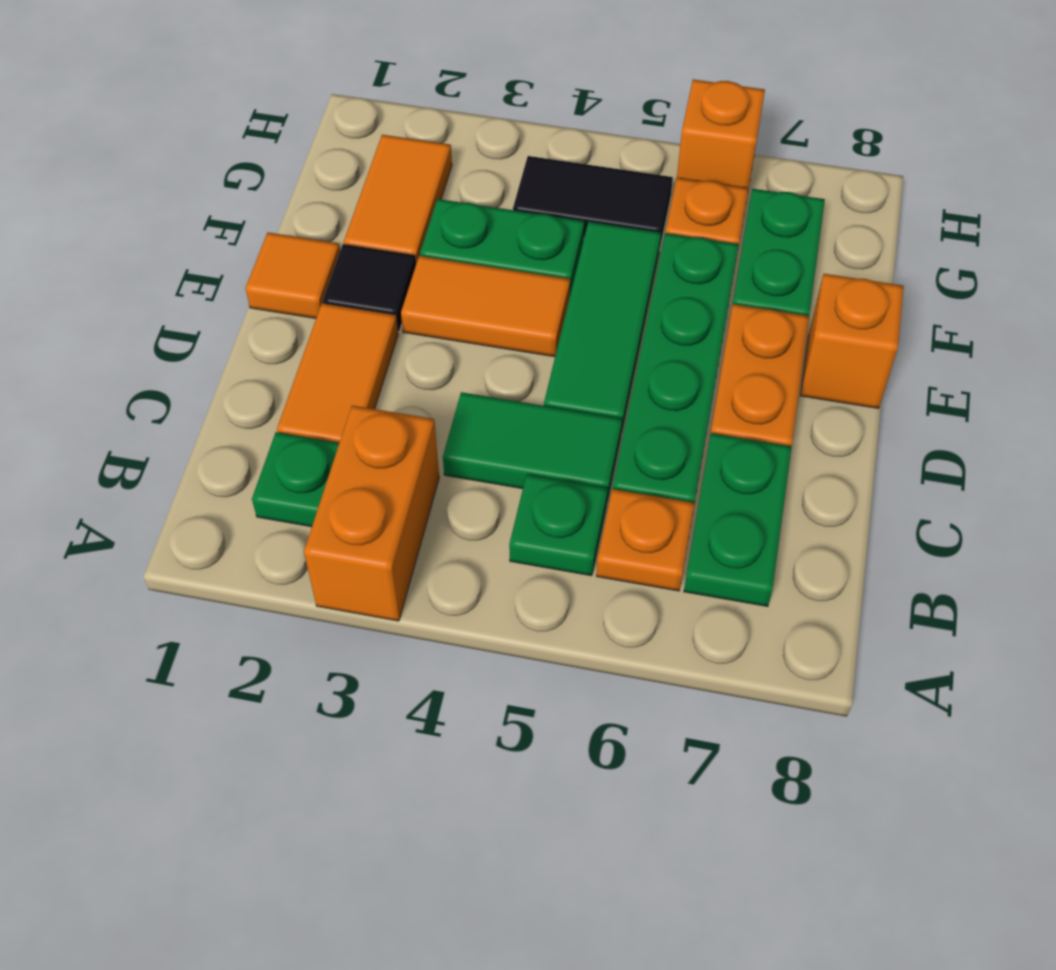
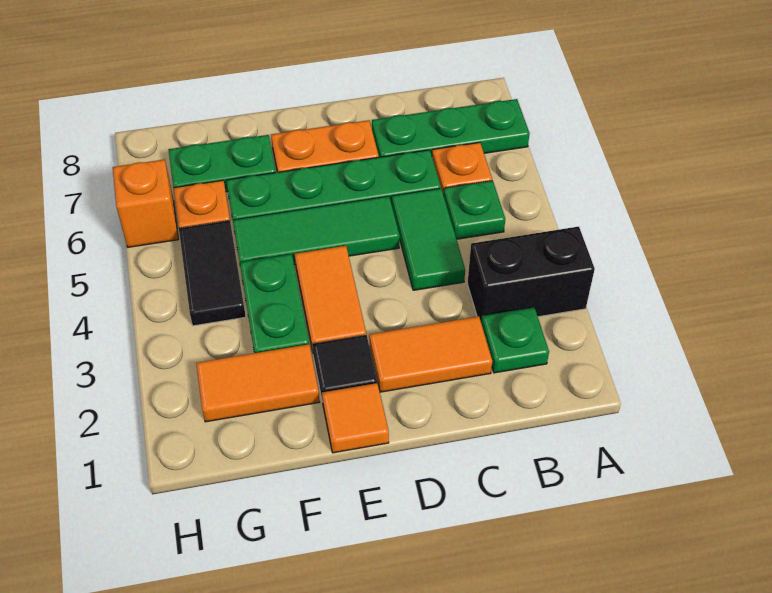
orange 1x2 brick [304,405,439,621] -> black 1x2 brick [467,227,595,320]
green 1x2 plate [684,433,792,607] -> green 1x3 plate [372,99,530,157]
orange 1x1 brick [801,274,904,408] -> none

